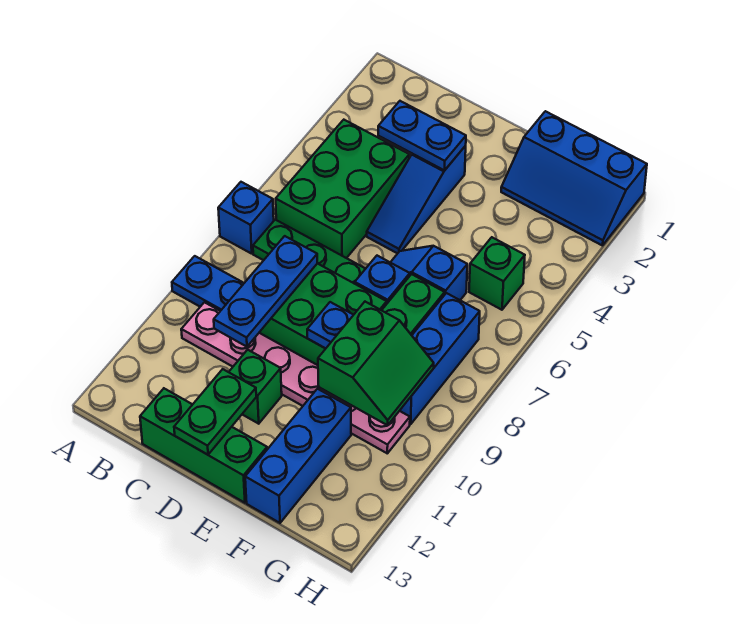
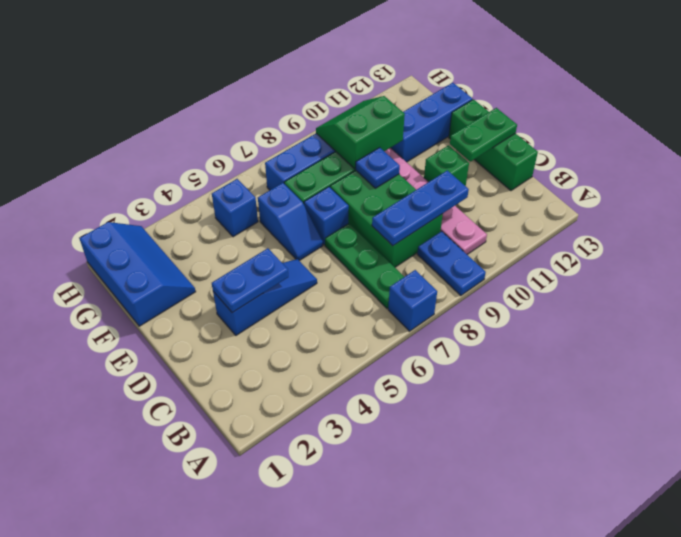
green 2x3 brick [276,120,409,258] -> none
blue 1x2 plate [378,101,466,170] -> blue 1x2 plate turned to [212,248,288,313]
green 1x1 brick [469,237,525,310] -> blue 1x1 brick [212,179,258,237]

